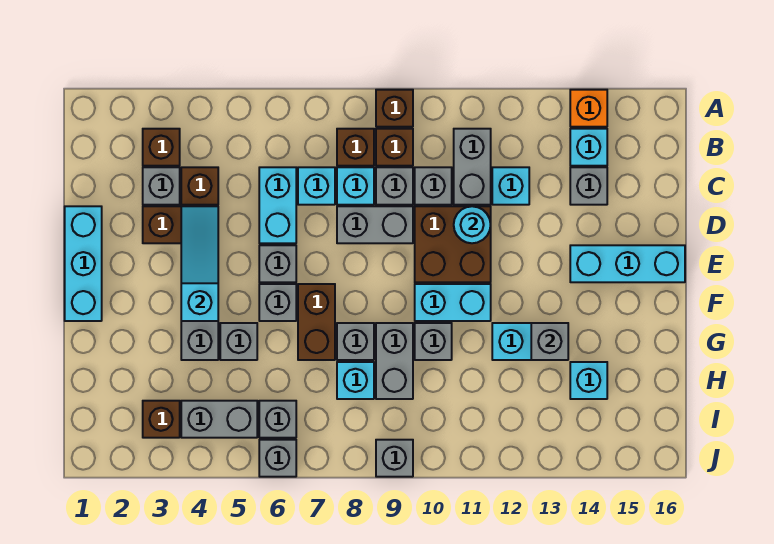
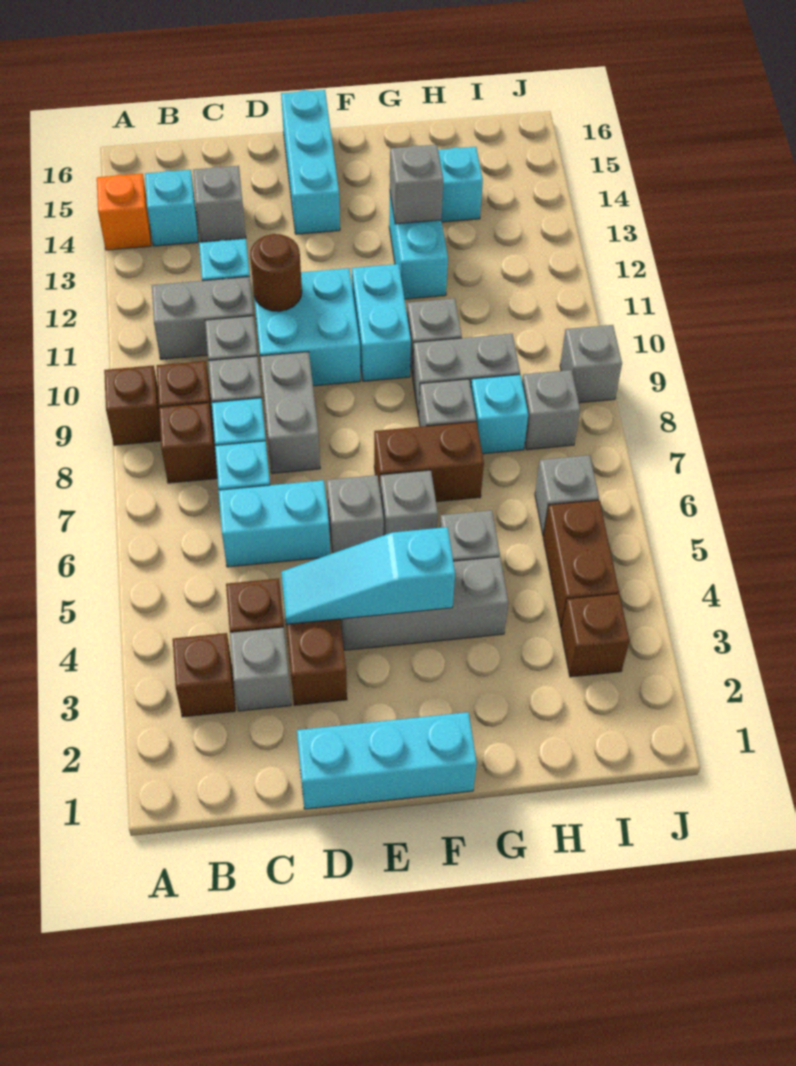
brown 2x2 brick [415,206,491,282] -> cyan 2x2 brick [254,268,360,386]
cyan 1x1 round brick [454,206,491,243] -> brown 1x1 round brick [250,234,302,311]
grey 1x2 brick [181,401,257,438] -> brown 1x2 brick [543,500,619,628]
grey 1x1 brick [259,440,296,477] -> grey 1x1 brick moved to [522,370,580,450]

